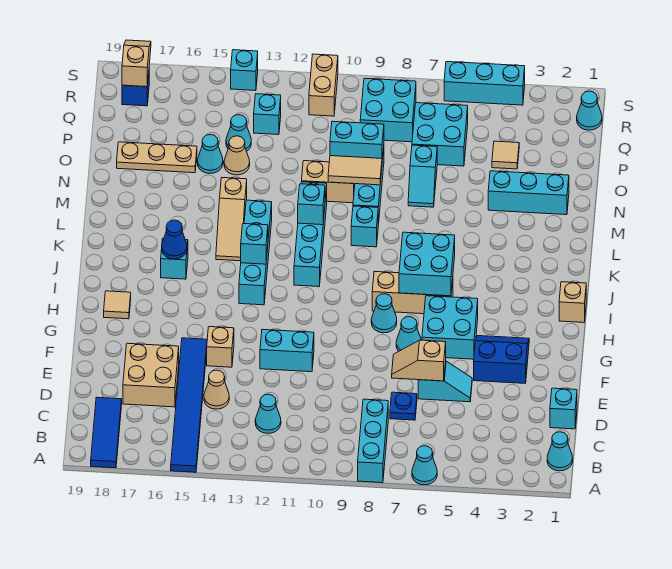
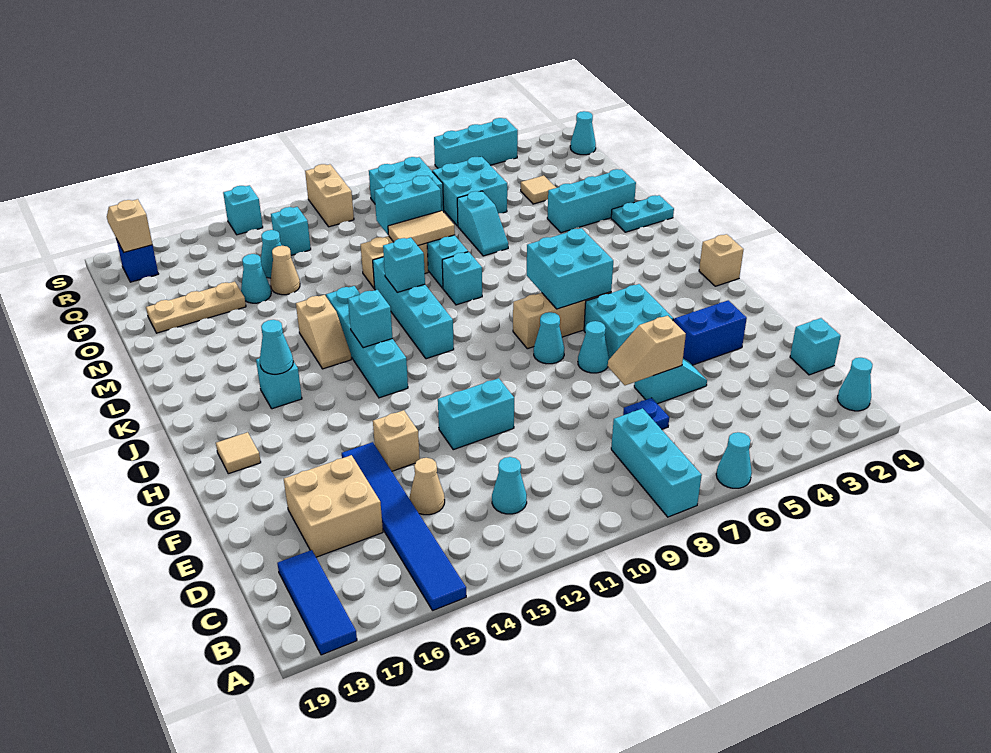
blue 1x1 cone [162,220,187,259] -> cyan 1x1 cone [260,320,293,374]
tan 1x3 slope [216,178,247,261] -> tan 1x2 slope [296,295,351,369]
none -> cyan 1x2 plate [611,195,674,232]

